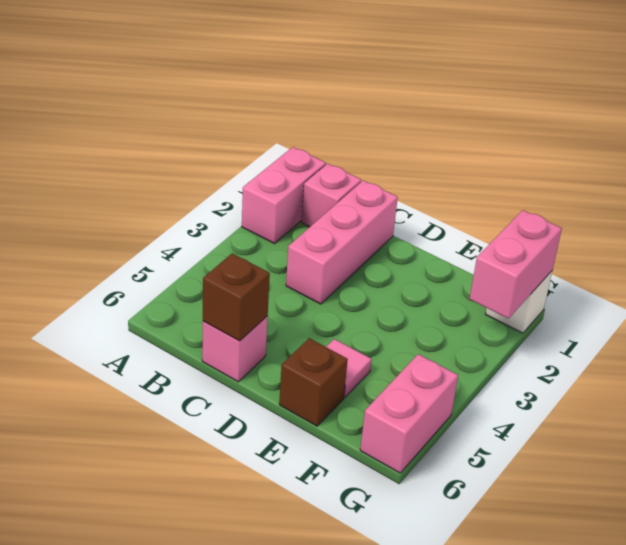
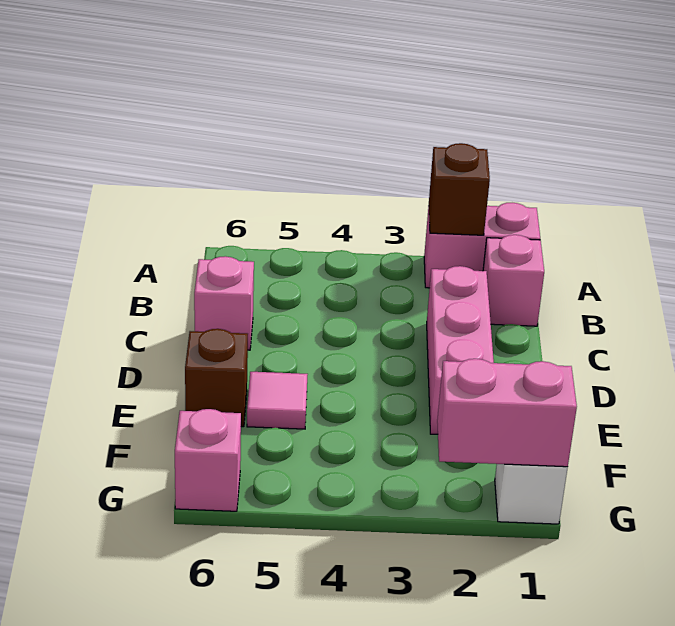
pink 1x3 brick [286,180,398,304] -> pink 1x3 brick turned to [427,266,494,434]
brown 1x1 brick [203,253,270,341] -> brown 1x1 brick moved to [429,143,490,235]
pink 1x2 brick [360,354,458,473] -> pink 1x1 brick [175,409,241,511]

